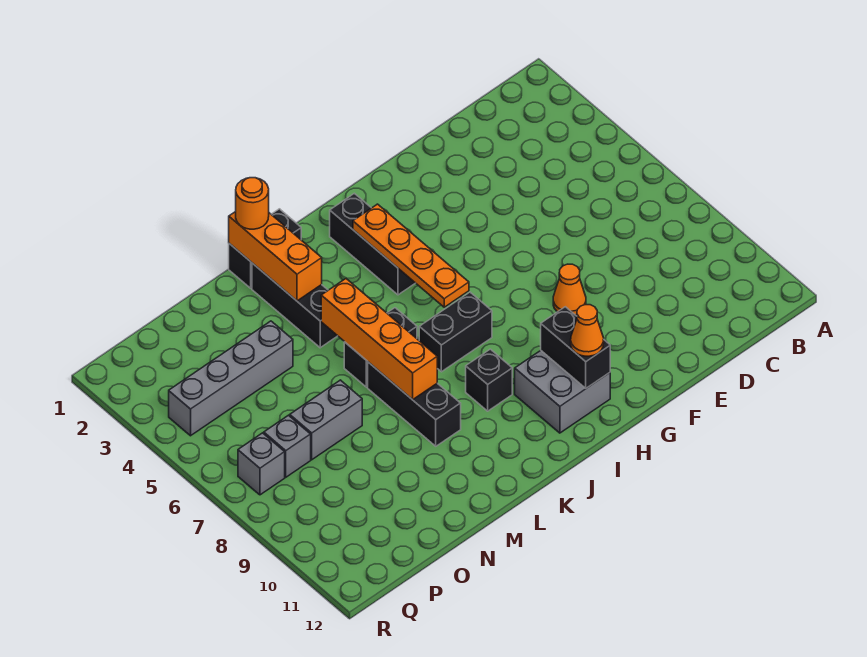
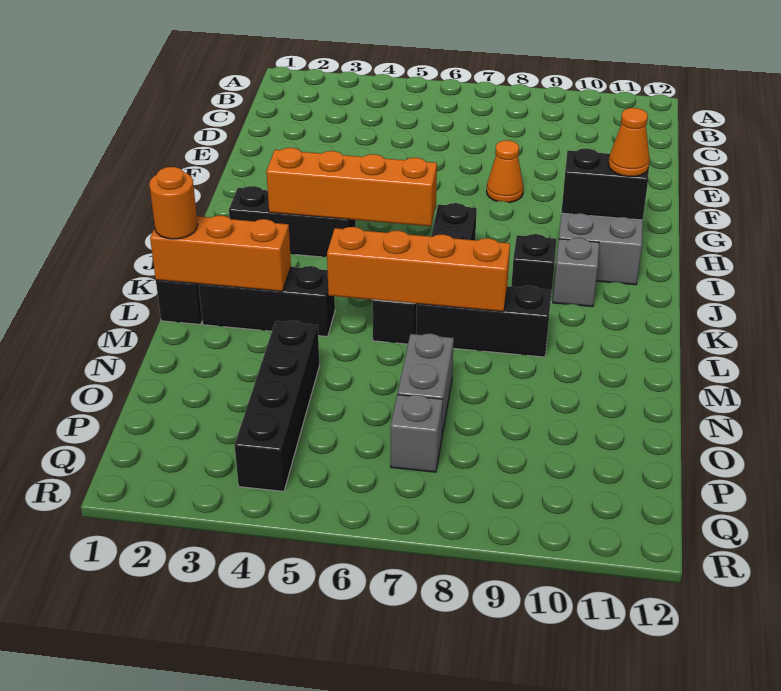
orange 1x4 plate [353,204,469,307] -> orange 1x4 brick [266,148,437,226]
grey 1x4 brick [169,321,293,436] -> black 1x4 brick [235,321,319,491]
grey 1x1 brick [238,433,285,495] -> grey 1x1 brick moved to [553,238,599,307]

